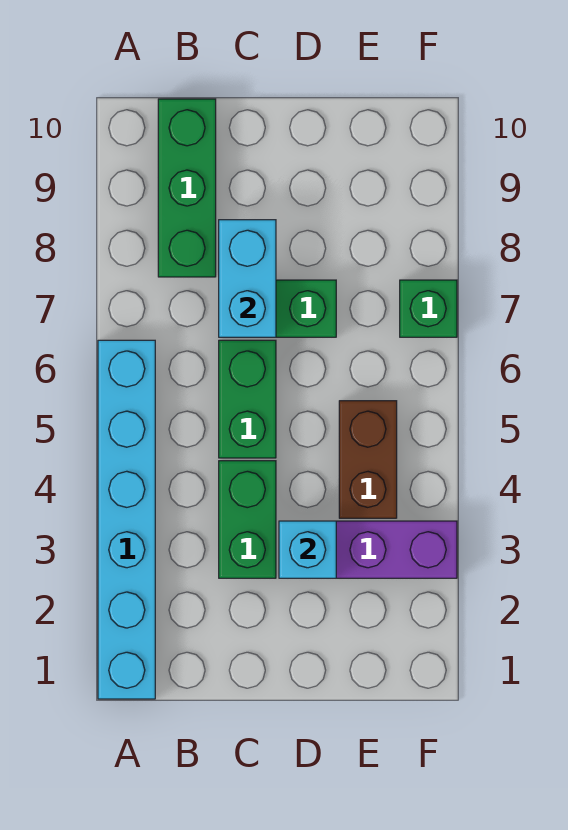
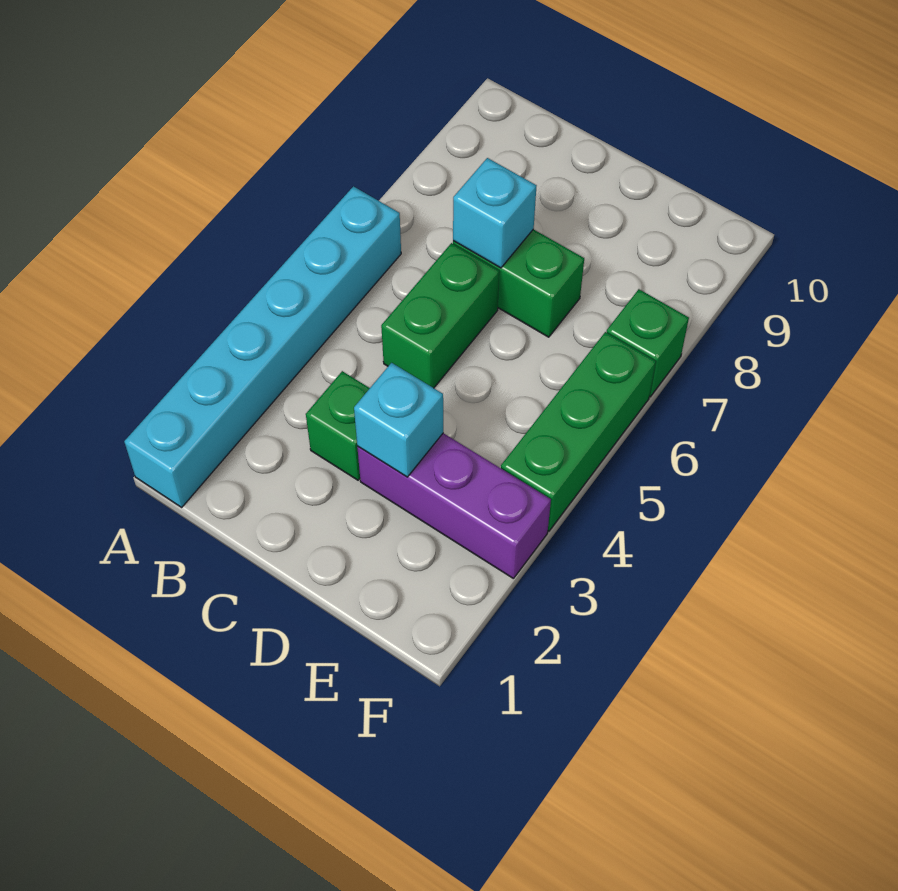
green 1x3 brick [158,99,216,277] -> green 1x3 brick moved to [501,332,656,531]
green 1x2 brick [219,461,276,578] -> green 1x1 brick [306,371,370,480]
cyan 1x2 brick [219,220,276,337] -> cyan 1x1 brick [453,158,536,268]
brown 1x2 brick [339,401,397,518] -> none

